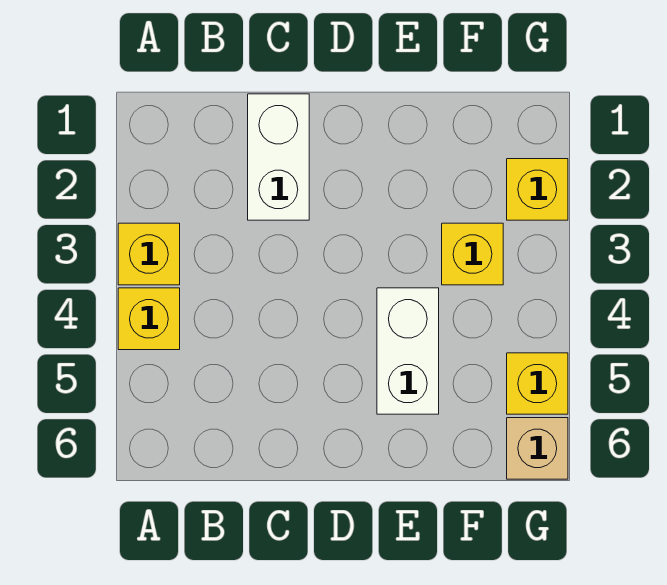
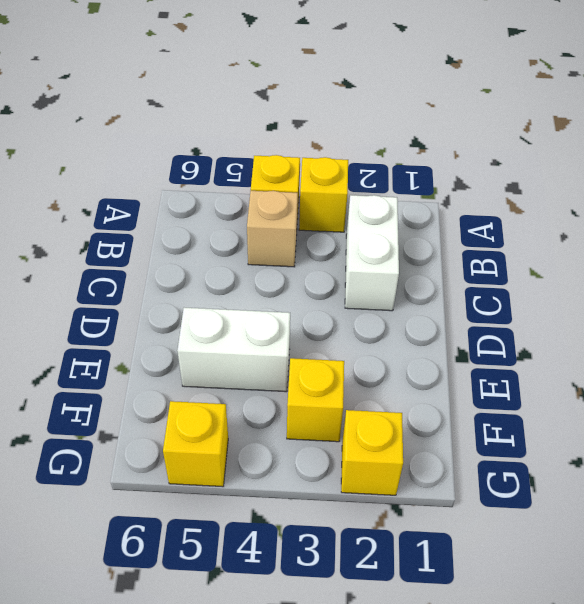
white 1x2 brick [248,94,309,220] -> white 1x2 brick turned to [345,195,399,311]
tan 1x1 brick [507,418,568,479] -> tan 1x1 brick moved to [247,191,298,267]

